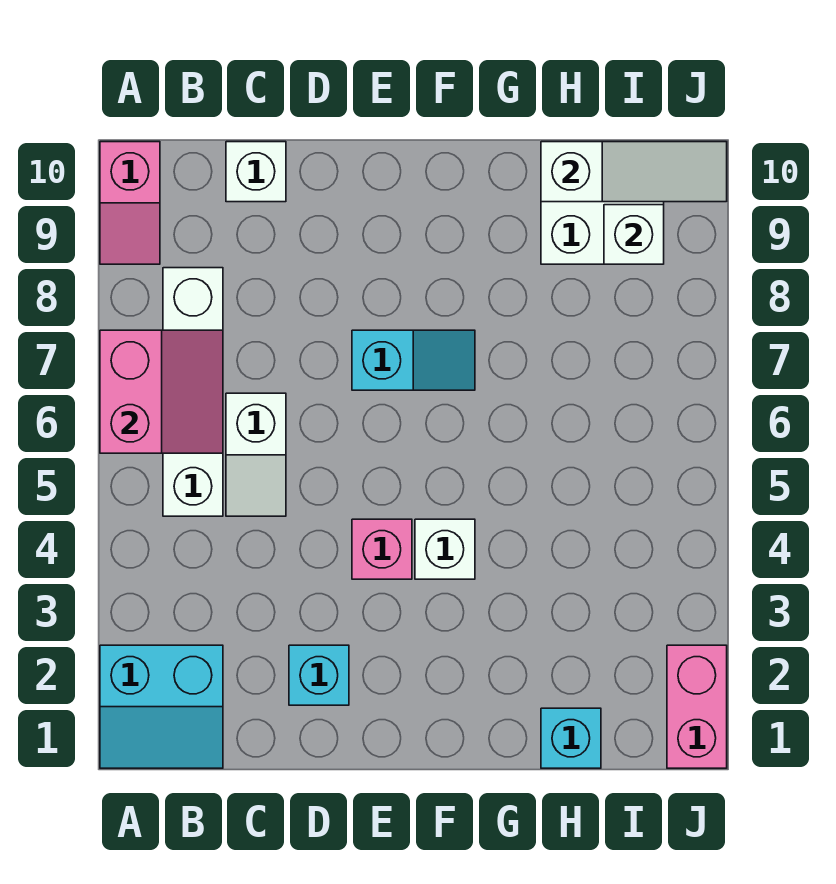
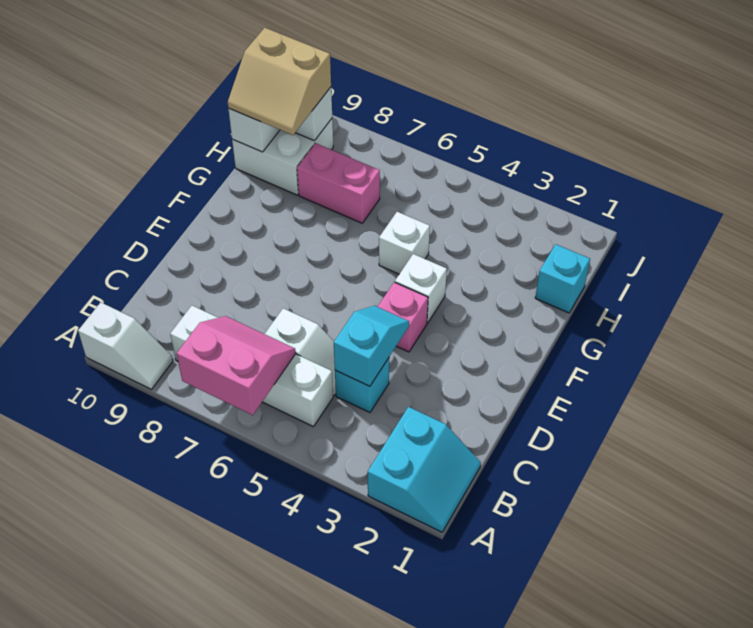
pink 1x2 slope [100,142,160,264] -> white 1x2 slope [78,303,173,389]
white 1x1 brick [226,142,286,202] -> white 1x1 brick moved to [379,212,430,274]
cyan 1x1 brick [289,645,349,705] -> cyan 1x1 brick moved to [335,358,389,412]
cyan 1x2 slope [352,330,475,390] -> cyan 1x2 slope moved to [334,306,409,386]
none -> tan 2x2 slope [228,28,331,135]
pink 1x2 brick [667,645,727,768] -> pink 1x2 brick moved to [297,143,380,223]

